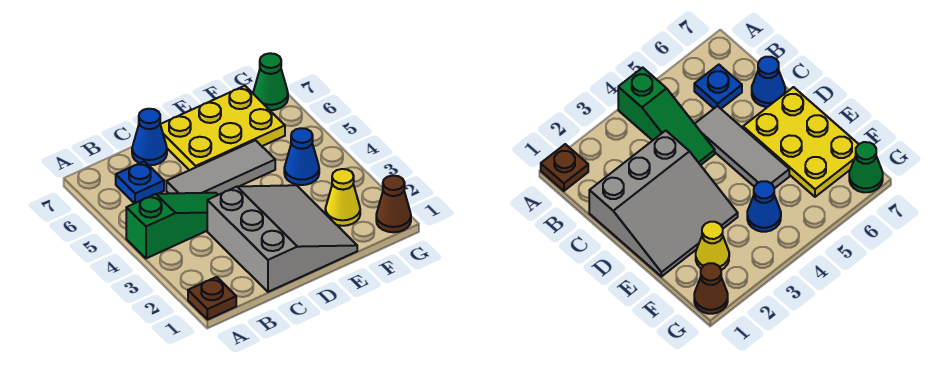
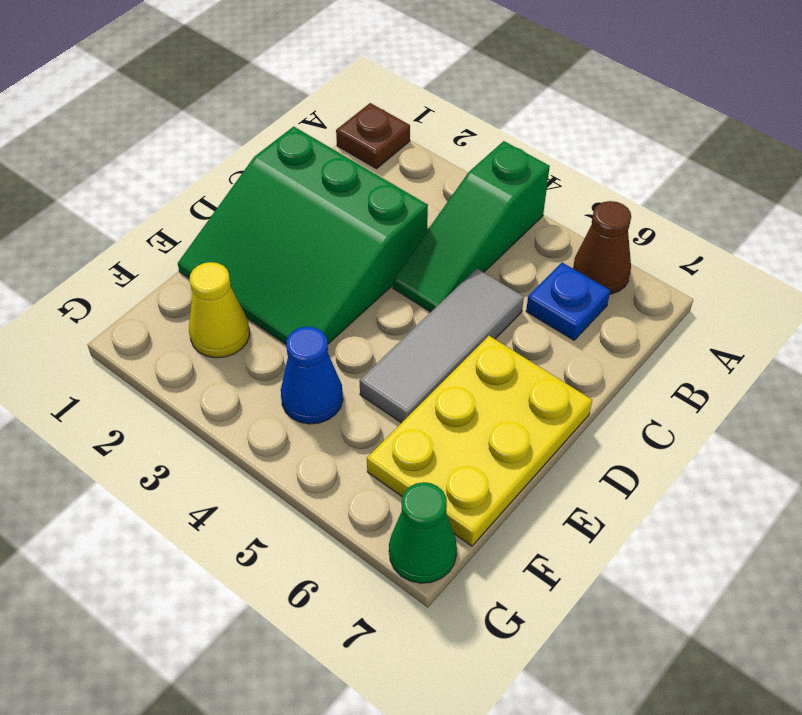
grey 3x3 slope [207,185,357,292] -> green 3x3 slope [178,127,428,344]
blue 1x1 cone [132,109,167,165] -> none
brown 1x1 cone [376,176,411,232] -> brown 1x1 cone moved to [573,201,631,294]

